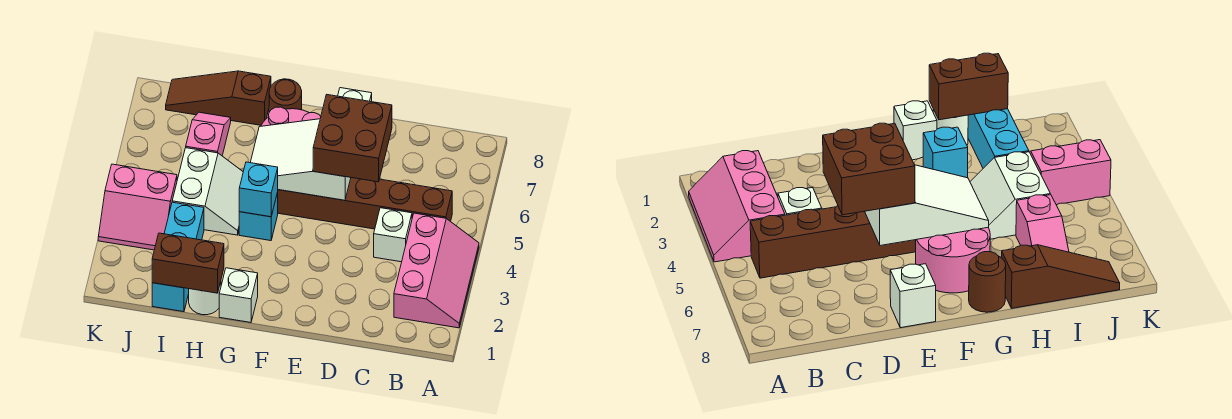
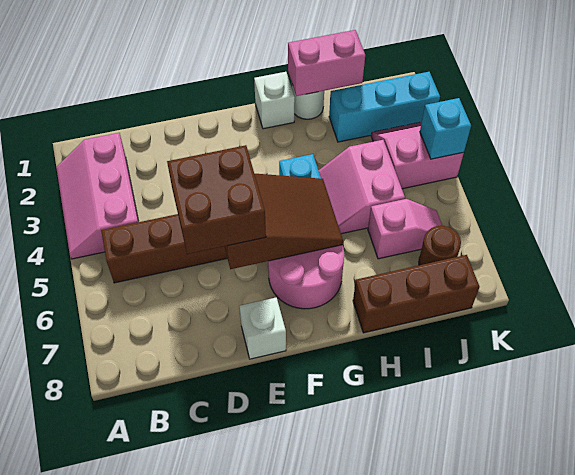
white 1x1 brick [374,208,412,262] -> none
white 2x3 slope [250,119,351,200] -> brown 2x3 slope [225,173,343,269]
cyan 1x1 brick [239,162,278,217] -> cyan 1x1 brick moved to [420,98,471,159]
brown 1x1 round brick [269,79,302,112] -> brown 1x1 round brick moved to [419,226,461,265]
brown 1x2 brick [152,233,224,293] -> pink 1x2 brick [288,30,365,96]
white 2x2 slope [172,148,243,235] -> pink 2x2 slope [318,140,405,234]
brown 1x3 slope [166,71,271,125] -> brown 1x3 brick [353,255,480,333]
cyan 1x3 brick [152,202,204,312] -> cyan 1x3 brick turned to [329,72,440,142]
pink 1x2 slope [186,112,231,156] -> pink 1x2 slope turned to [368,199,442,259]

